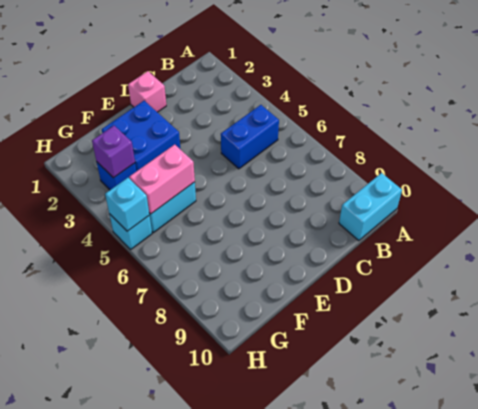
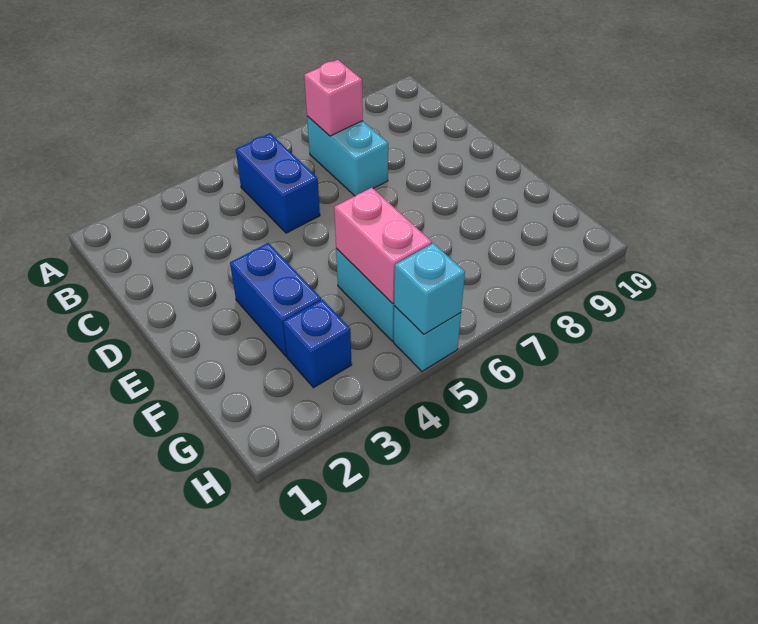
cyan 1x2 brick [339,173,402,241] -> cyan 1x2 brick moved to [307,116,388,196]
pink 1x1 brick [128,71,166,112] -> pink 1x1 brick moved to [304,60,363,136]
blue 2x2 brick [102,101,181,171] -> blue 1x2 brick [230,243,321,356]
purple 1x1 brick [92,126,135,178] -> none

